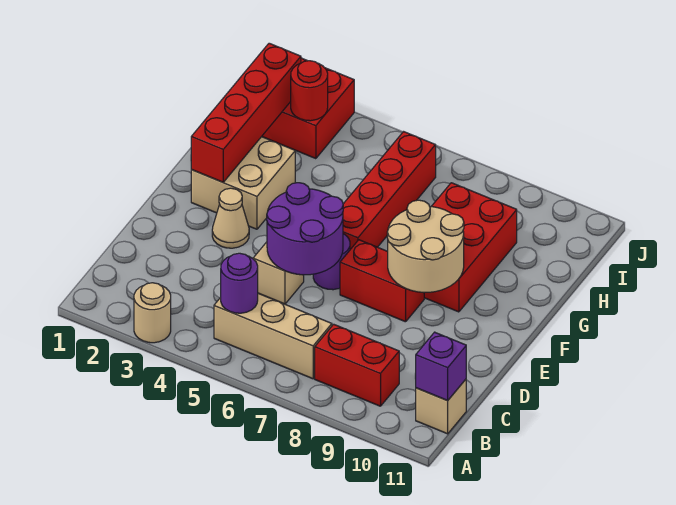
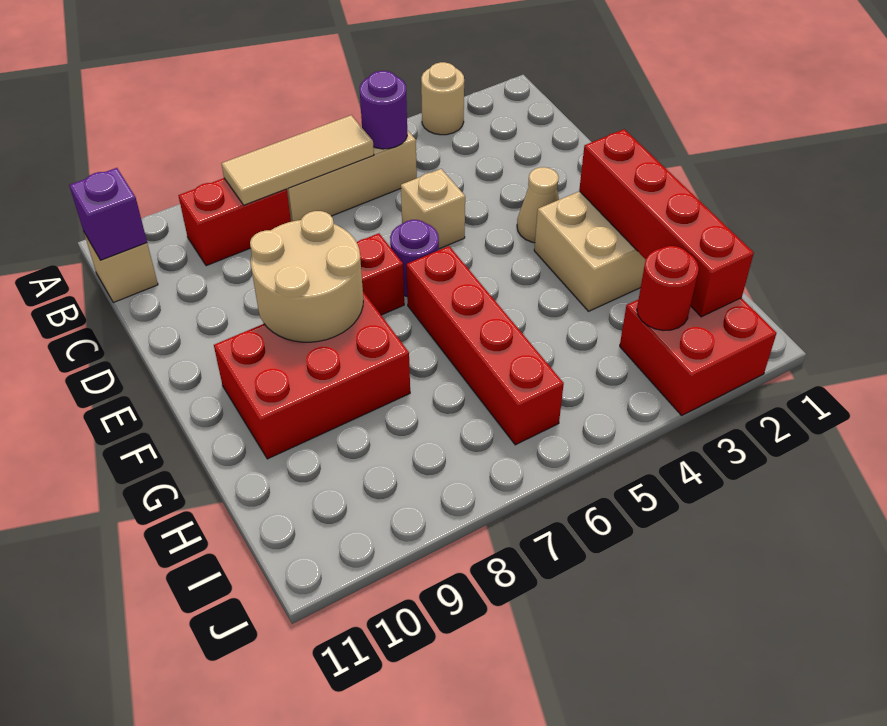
none -> tan 1x3 tile [221,115,374,205]
purple 2x2 round brick [267,183,343,275] -> none
red 2x3 brick [424,183,517,312] -> red 2x3 brick turned to [214,292,410,459]

